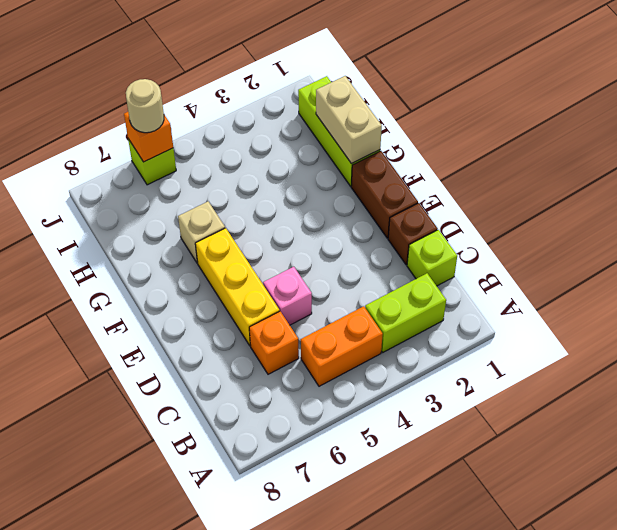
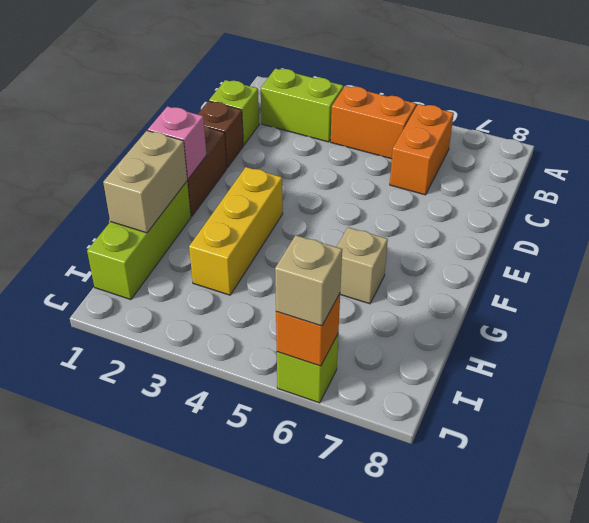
orange 1x1 brick [249,311,299,374] -> orange 1x2 brick [390,104,454,195]
pink 1x1 brick [263,267,312,325] -> pink 1x1 brick moved to [148,106,206,179]
yellow 1x3 brick [195,228,280,346] -> yellow 1x3 brick moved to [189,167,283,295]
tan 1x1 round brick [126,79,164,133] -> tan 1x1 brick [275,235,342,326]

